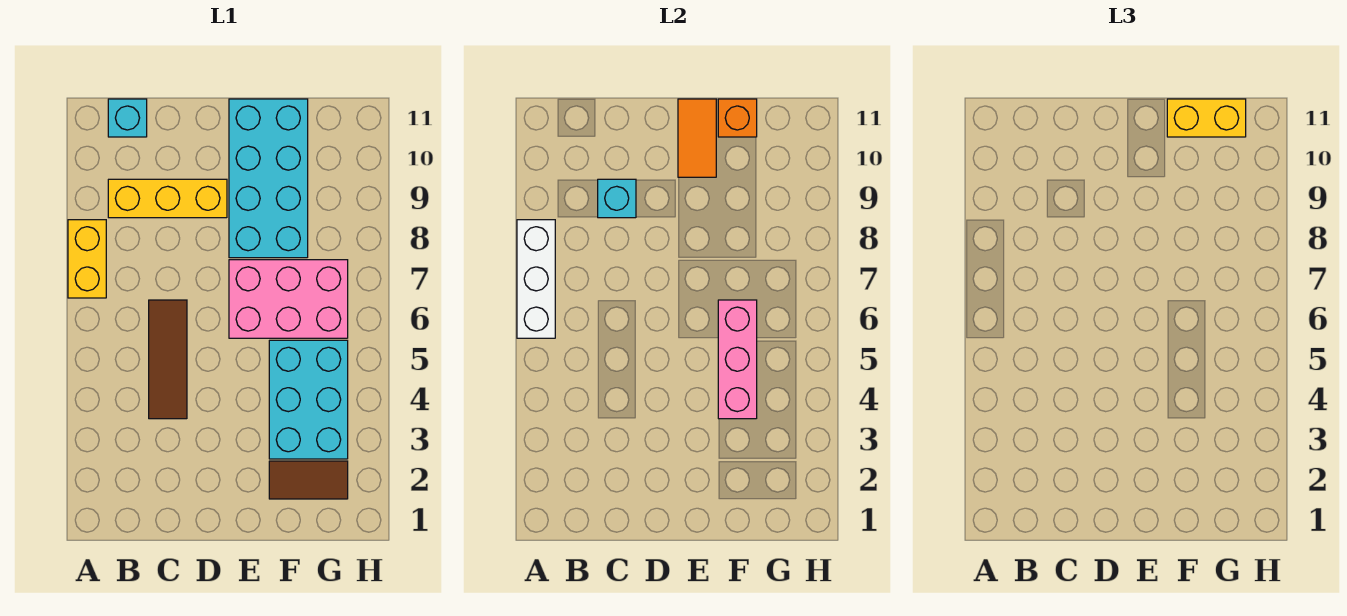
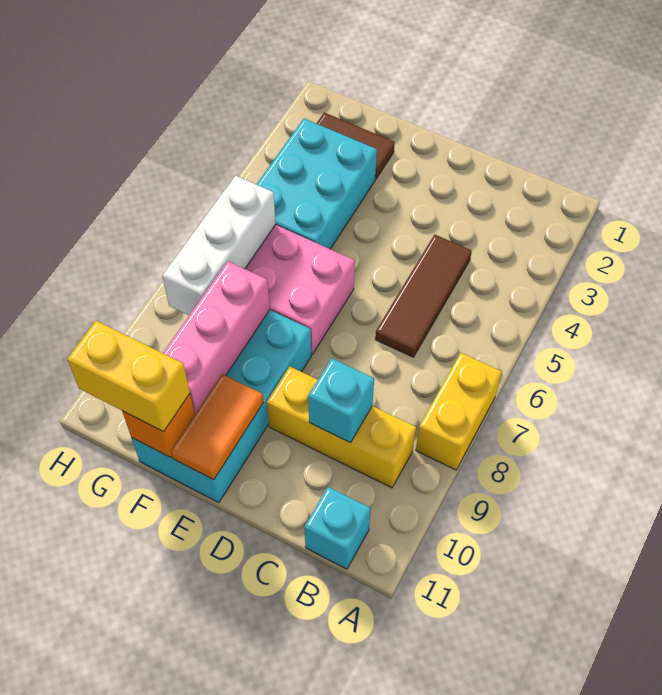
white 1x3 brick [517,220,555,338] -> white 1x3 brick moved to [162,176,276,315]
pink 1x3 brick [718,300,757,419] -> pink 1x3 brick moved to [163,261,270,414]

